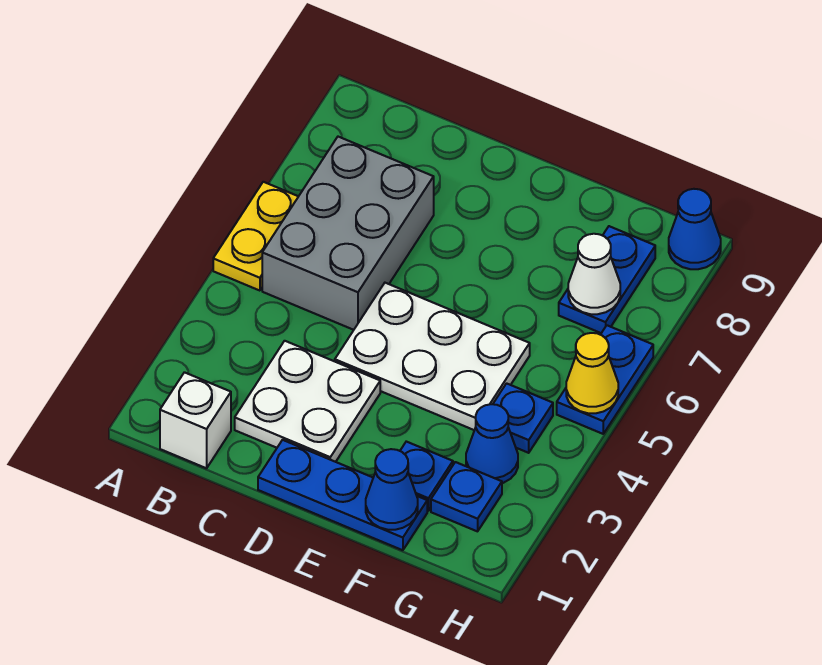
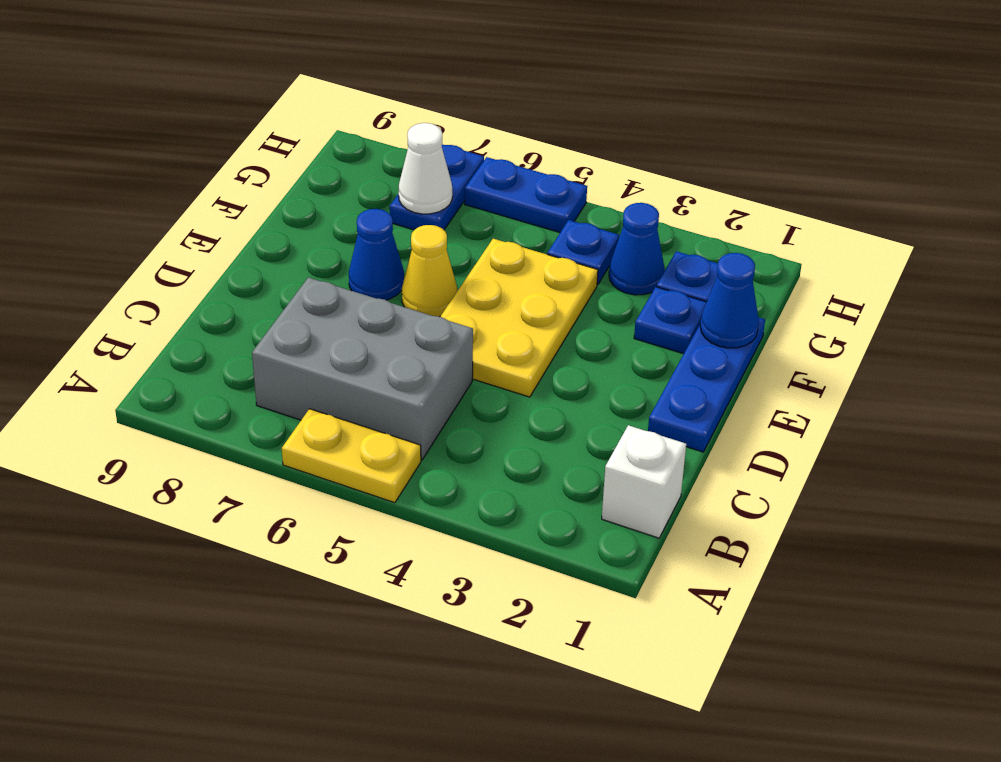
white 2x2 plate [235,341,380,462] -> none
white 2x3 plate [335,283,530,430] -> yellow 2x3 plate [440,239,598,397]
blue 1x2 plate [559,226,655,333] -> blue 1x2 plate turned to [390,144,484,230]
yellow 1x1 cone [566,333,618,413] -> yellow 1x1 cone moved to [402,225,457,317]
blue 1x1 cone [669,189,721,269] -> blue 1x1 cone moved to [349,209,404,300]

